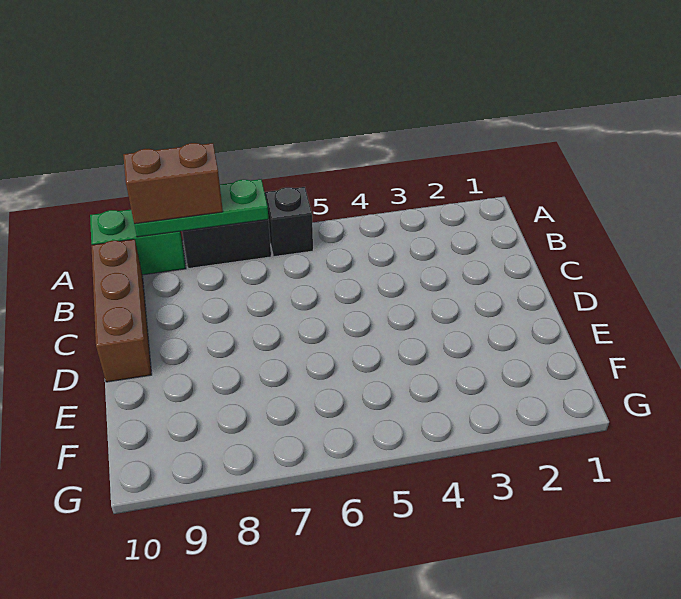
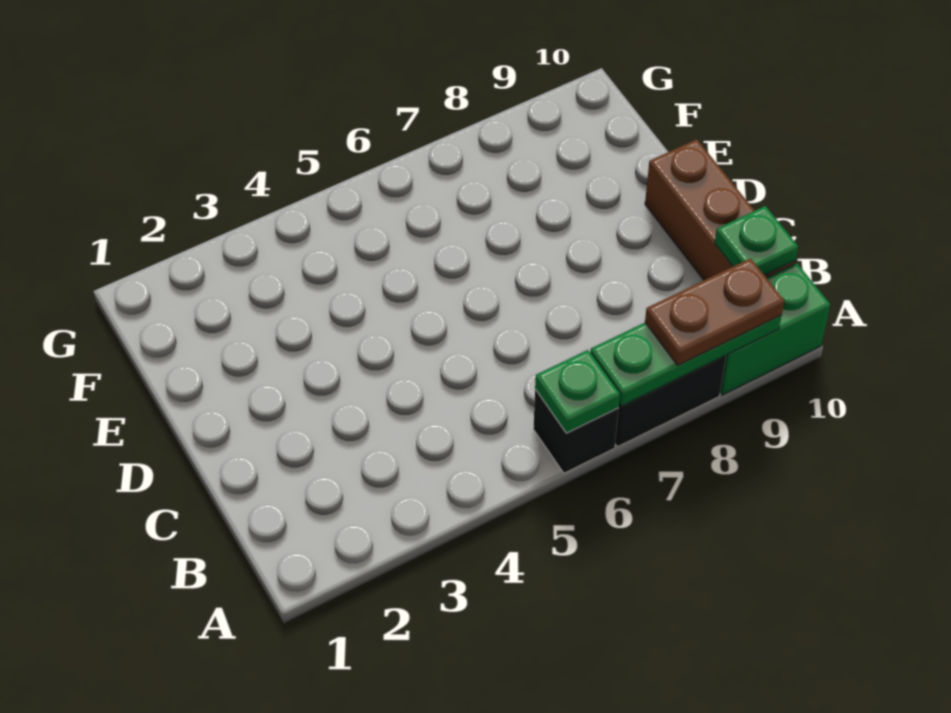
none -> green 1x1 plate [535,350,620,433]
brown 1x2 brick [123,143,223,224] -> brown 1x2 plate [645,258,784,365]
none -> green 1x1 plate [715,206,798,275]

